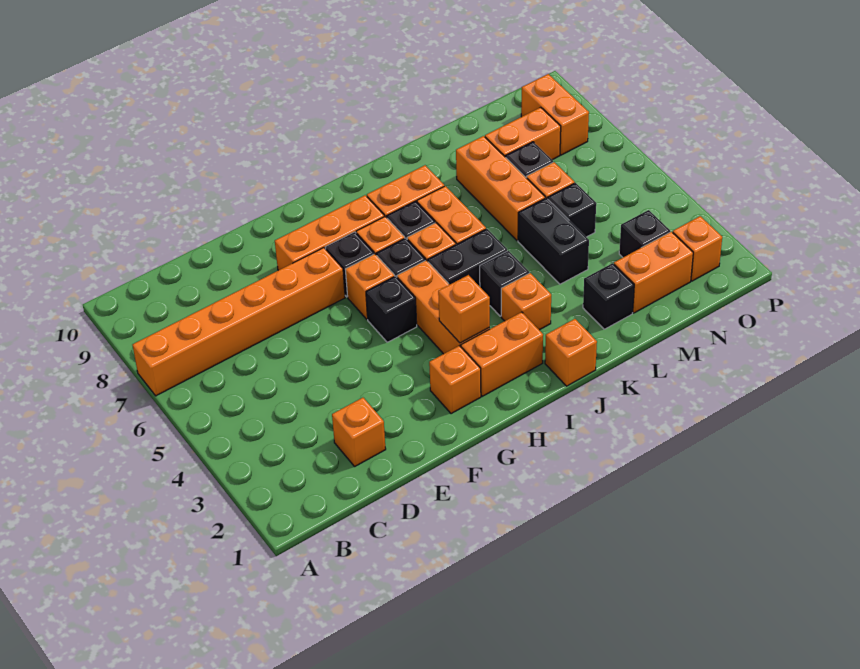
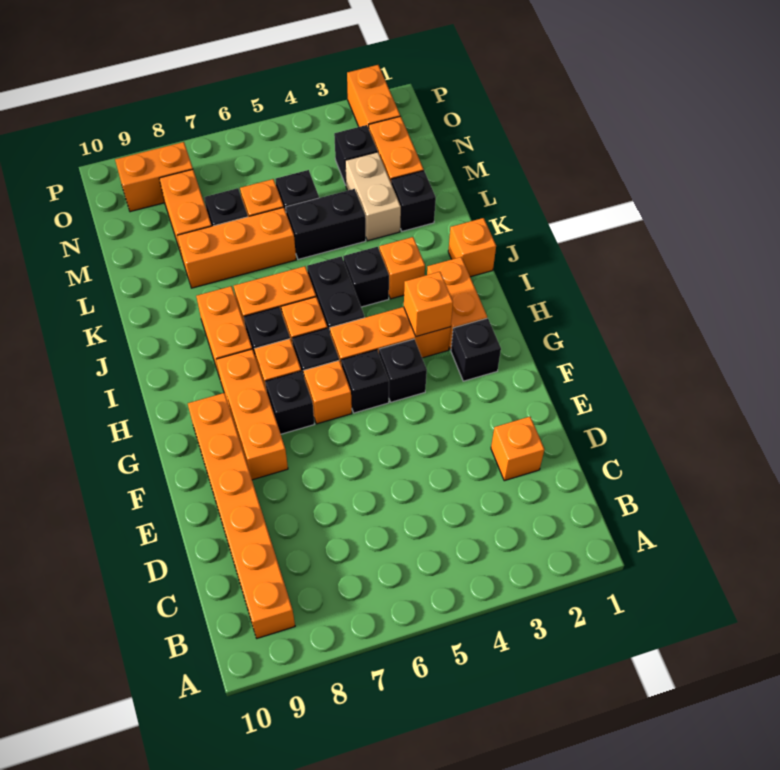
orange 1x6 brick [133,248,345,396] -> orange 1x6 brick moved to [188,393,295,638]
orange 1x1 brick [429,346,481,414] -> black 1x1 brick [451,318,501,381]
none -> black 1x1 brick [379,339,427,402]
none -> tan 1x2 brick [345,152,401,241]
orange 1x1 brick [673,216,722,281] -> orange 1x2 brick [347,65,400,128]

